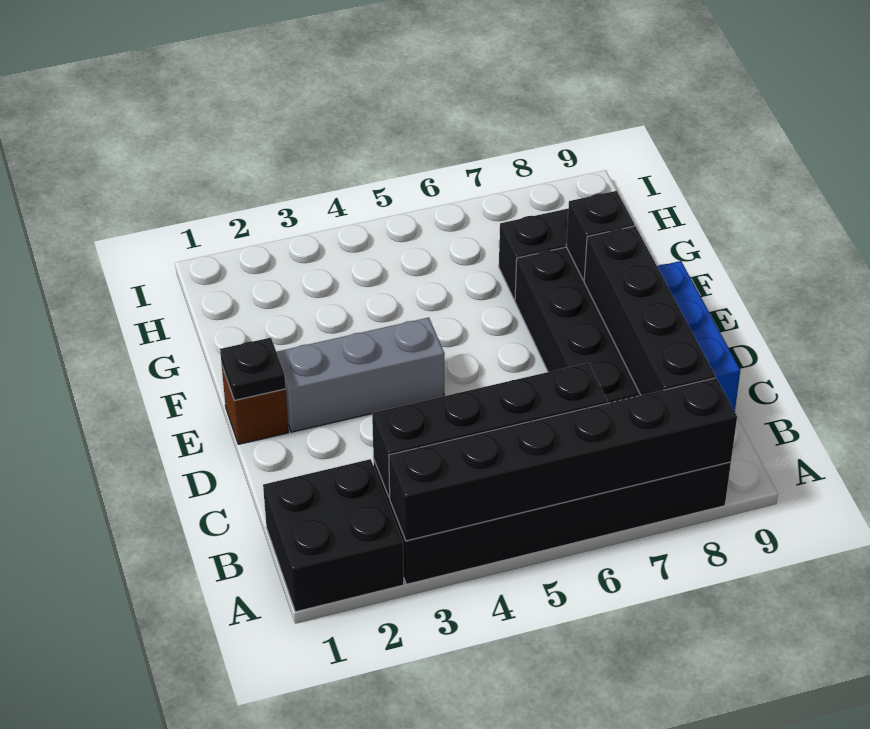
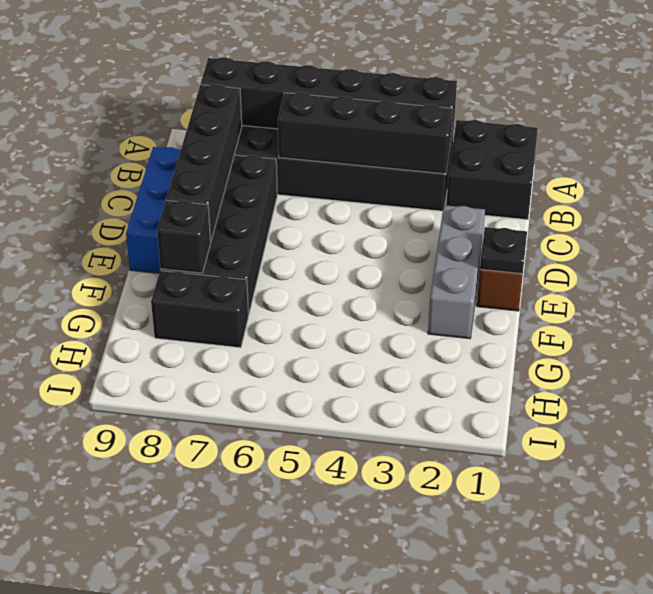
grey 1x3 brick [277,318,445,432] -> grey 1x3 brick turned to [428,205,485,339]

